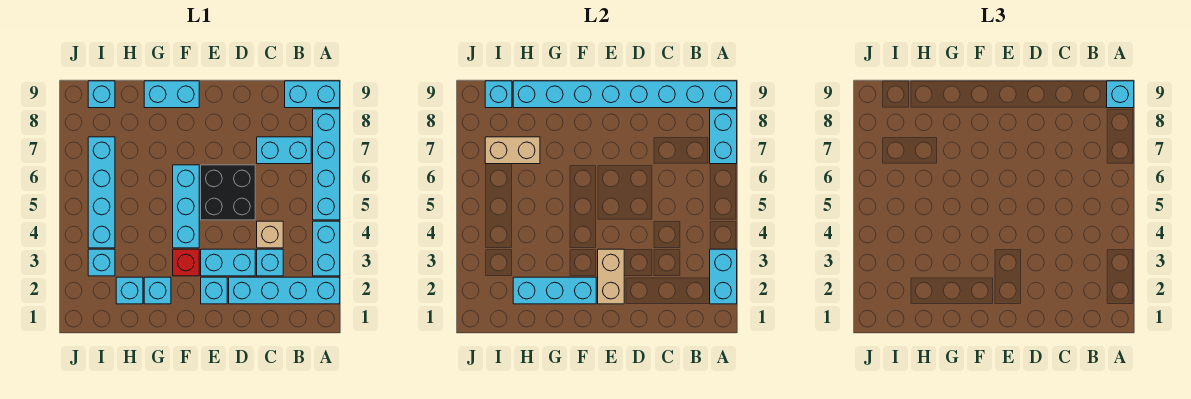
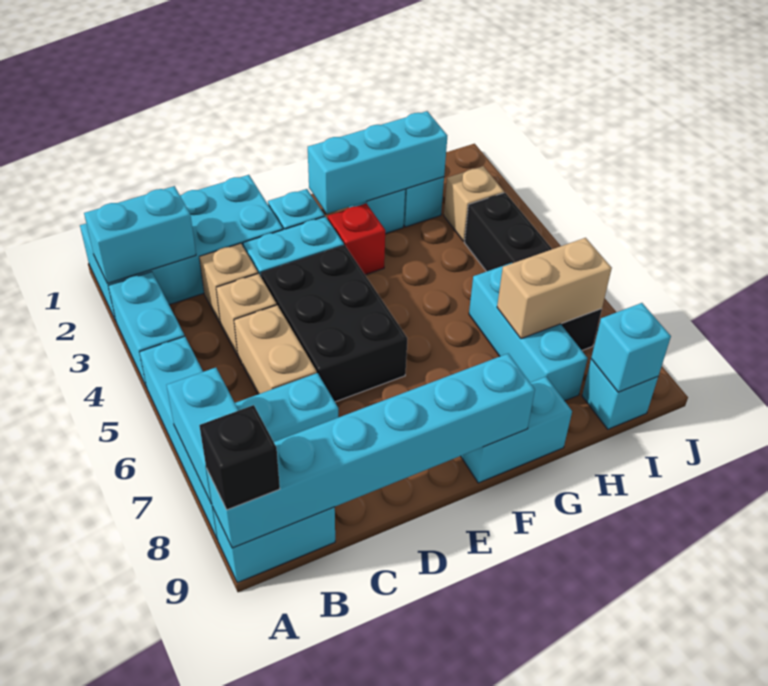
cyan 1x4 brick [229,277,340,304] -> cyan 2x4 brick [80,175,283,321]
cyan 1x2 brick [710,249,737,304] -> cyan 1x2 brick turned to [84,186,196,284]
cyan 1x8 brick [513,81,737,108] -> cyan 1x6 brick [206,354,535,548]
cyan 1x1 brick [1107,81,1134,108] -> black 1x1 brick [199,405,280,510]
cyan 1x1 brick [257,249,283,276] -> tan 1x1 brick [199,243,258,324]
black 2x2 brick [201,165,255,220] -> black 2x3 brick [261,245,407,402]
tan 1x2 brick [598,249,624,304] -> tan 1x2 brick moved to [234,305,317,394]
cyan 1x3 brick [173,165,199,248] -> cyan 1x3 brick moved to [469,263,588,401]
cyan 1x1 brick [88,249,115,276] -> tan 1x1 brick [444,166,504,241]
cyan 1x4 brick [88,137,115,248] -> black 1x4 brick [464,193,602,350]

